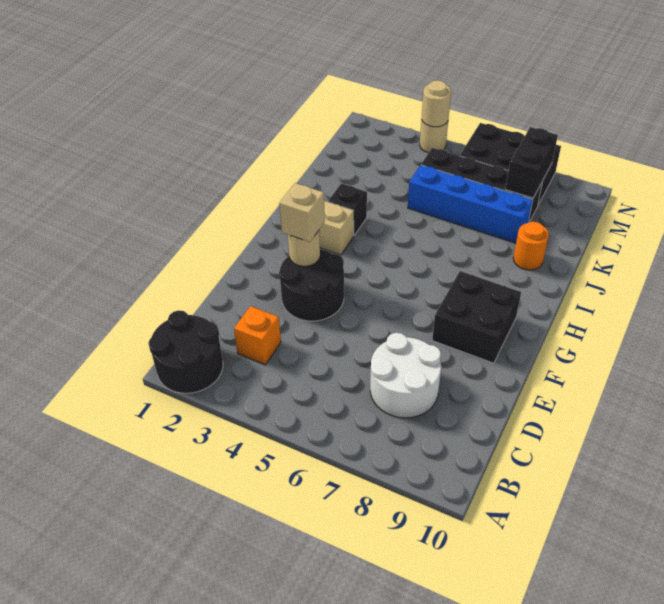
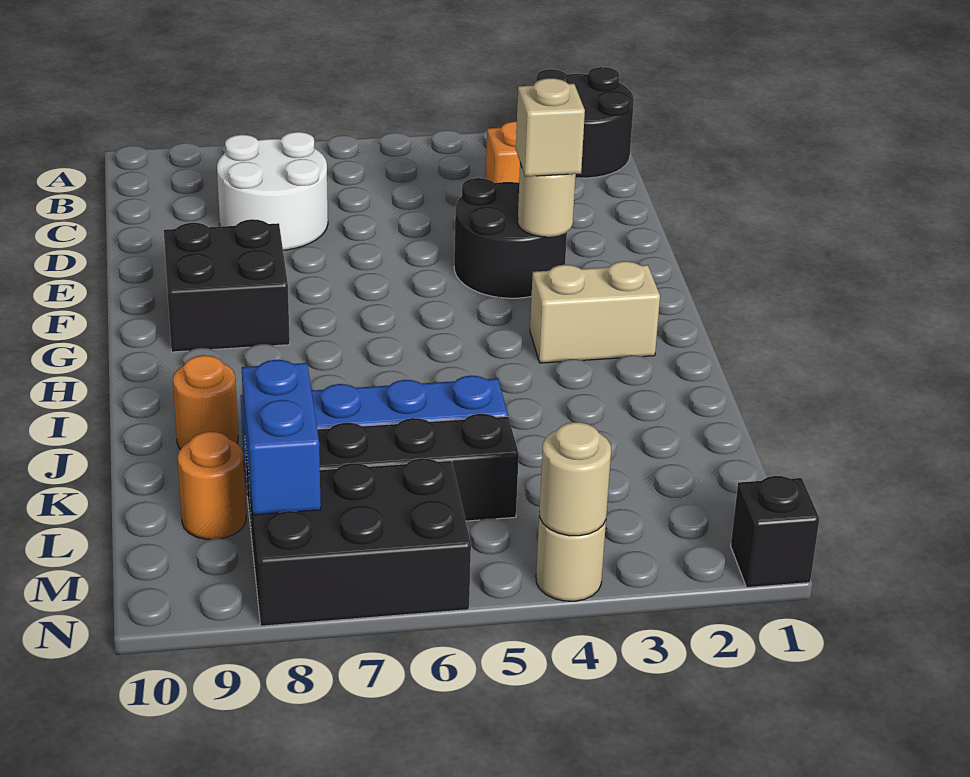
black 1x1 brick [328,183,367,235] -> black 1x1 brick moved to [731,476,820,588]
black 1x2 brick [506,127,558,198] -> blue 1x2 brick [242,360,321,515]
none -> orange 1x1 round brick [178,432,246,539]

